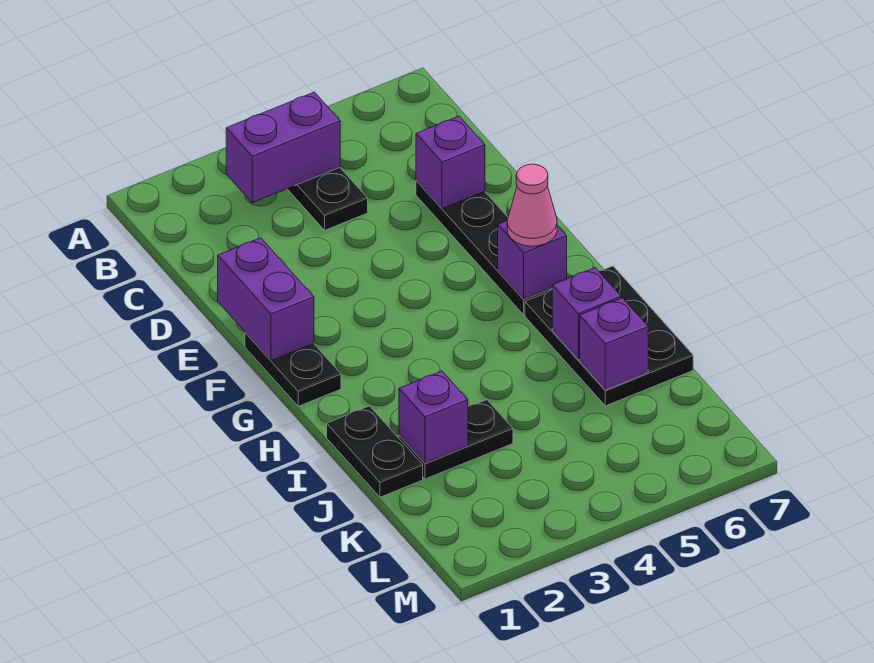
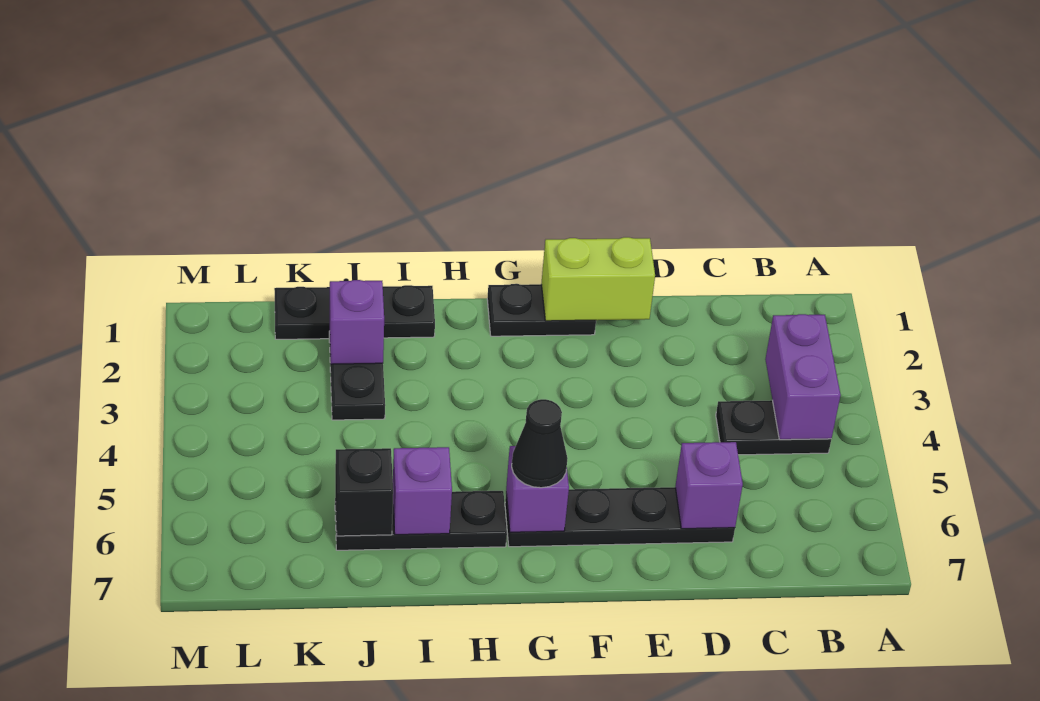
purple 1x2 brick [218,238,314,360] -> lime 1x2 brick [541,237,655,321]
pink 1x1 cone [507,164,557,246] -> black 1x1 cone [512,399,568,488]
black 2x3 plate [525,266,693,406] -> black 1x3 plate [335,491,507,550]
black 1x2 plate [327,406,423,497] -> black 1x3 plate [274,285,435,339]
purple 1x1 brick [580,298,648,390] -> black 1x1 brick [335,448,393,536]

